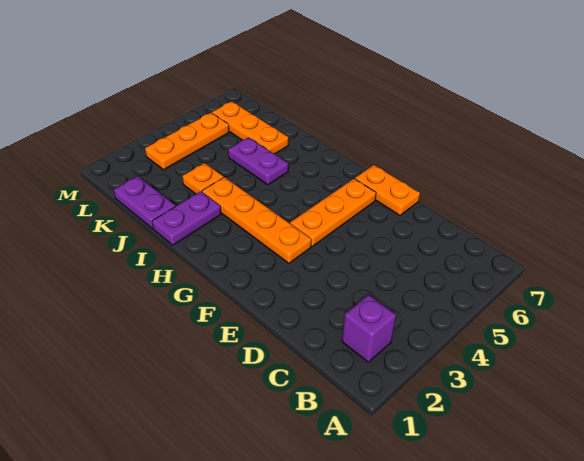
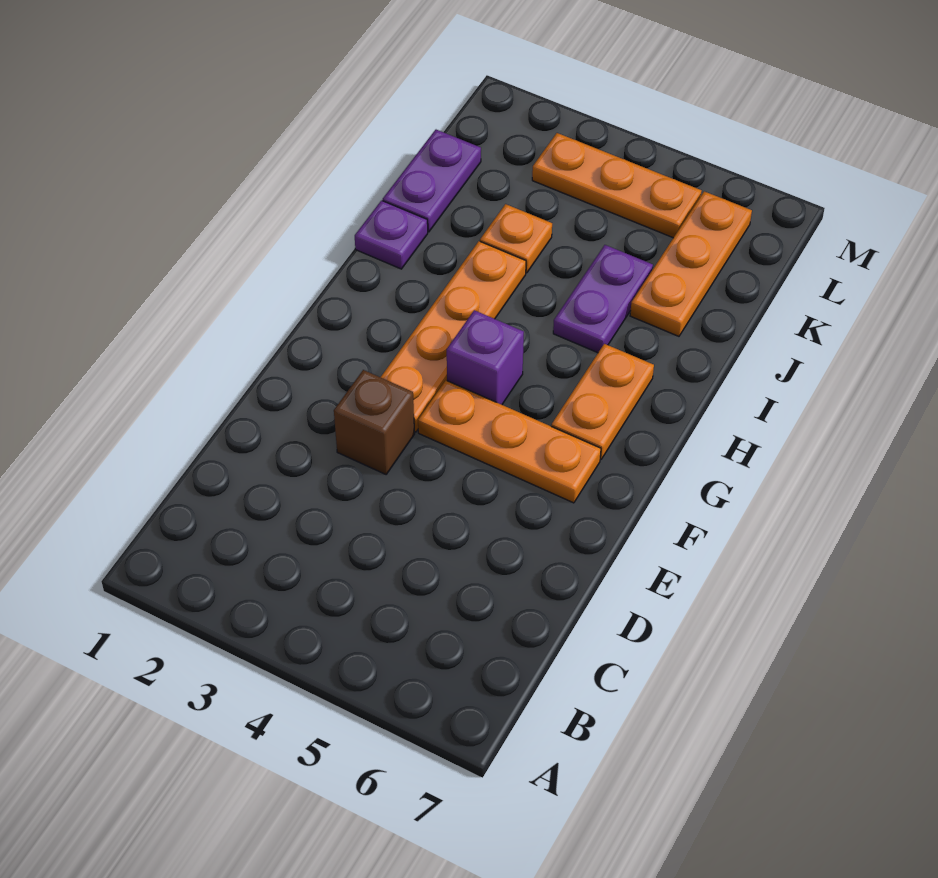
purple 1x1 brick [342,295,396,362] -> purple 1x1 brick moved to [447,310,524,405]
none -> brown 1x1 brick [334,370,414,474]
orange 1x2 plate [355,165,420,215] -> orange 1x2 plate moved to [551,344,654,459]
purple 1x2 plate [152,191,221,245] -> purple 1x1 plate [355,201,428,269]

